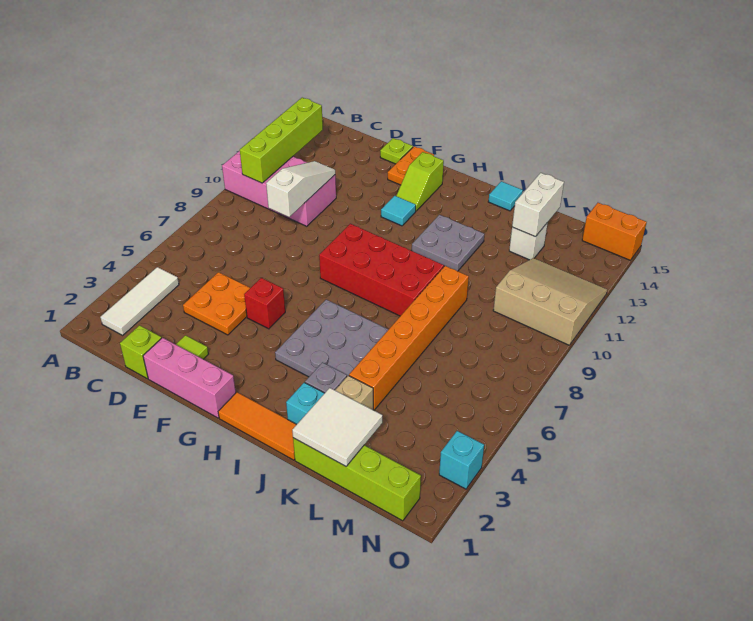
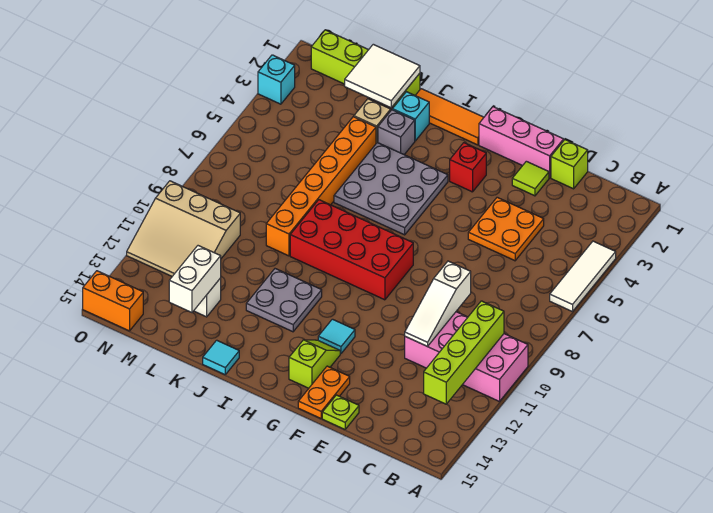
white 1x3 tile [100,267,179,335] -> white 1x3 tile moved to [550,241,616,312]
red 1x1 brick [244,278,285,329] -> red 1x1 brick moved to [450,143,486,192]

